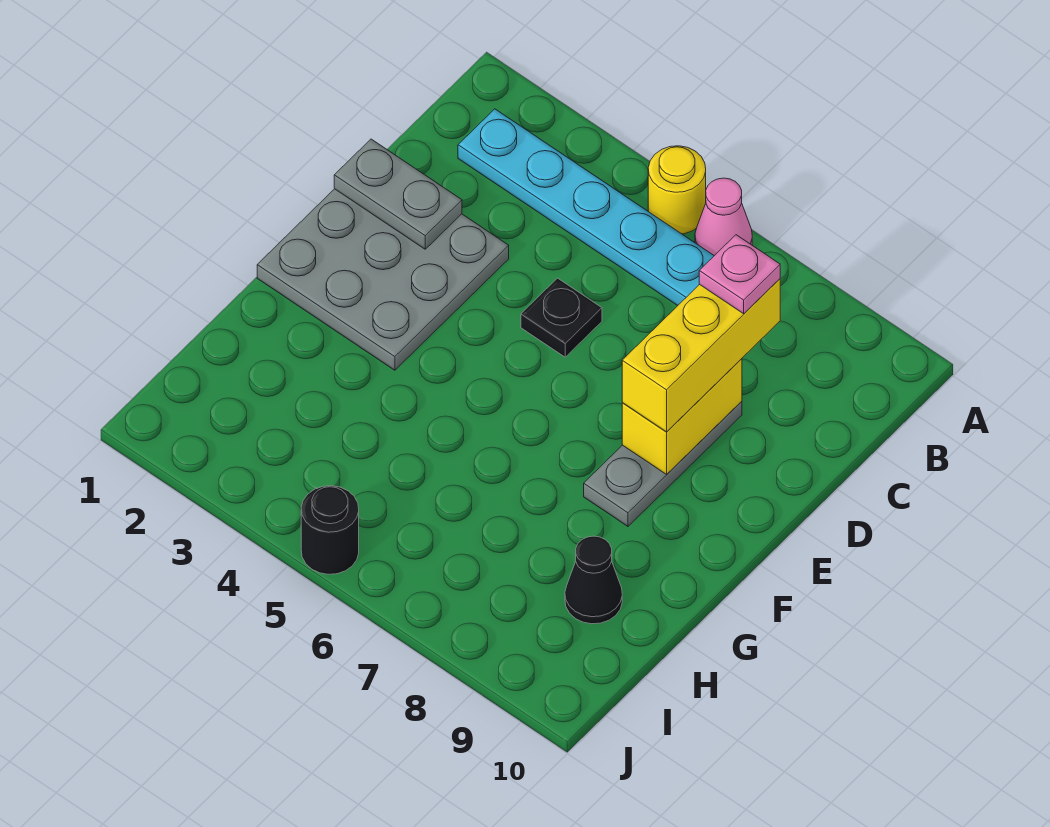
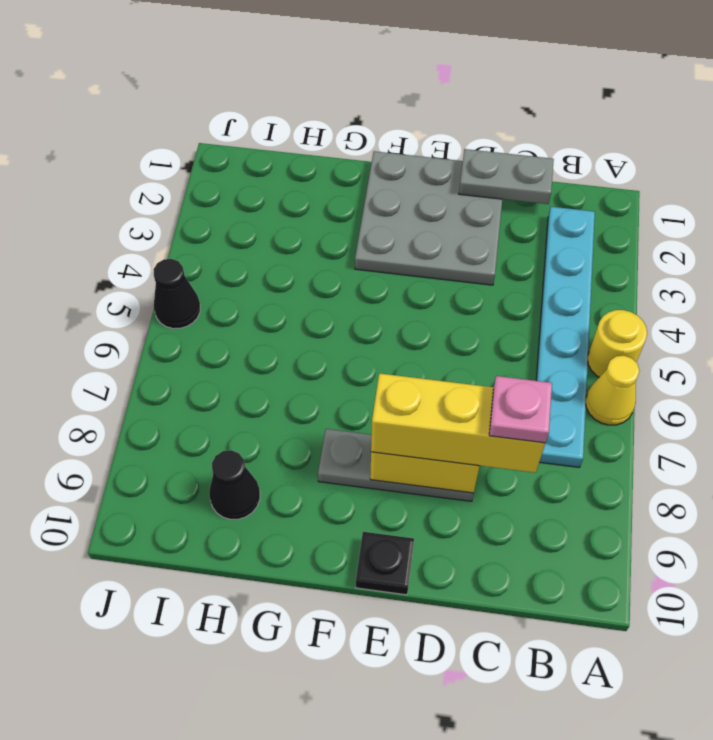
pink 1x1 cone [695,178,752,256] -> yellow 1x1 cone [586,356,639,425]
grey 1x2 plate [334,139,462,249] -> grey 1x2 plate turned to [459,149,554,204]
black 1x1 plate [521,278,602,357] -> black 1x1 plate moved to [356,532,414,595]
black 1x1 round brick [301,486,359,574] -> black 1x1 cone [153,259,200,329]

